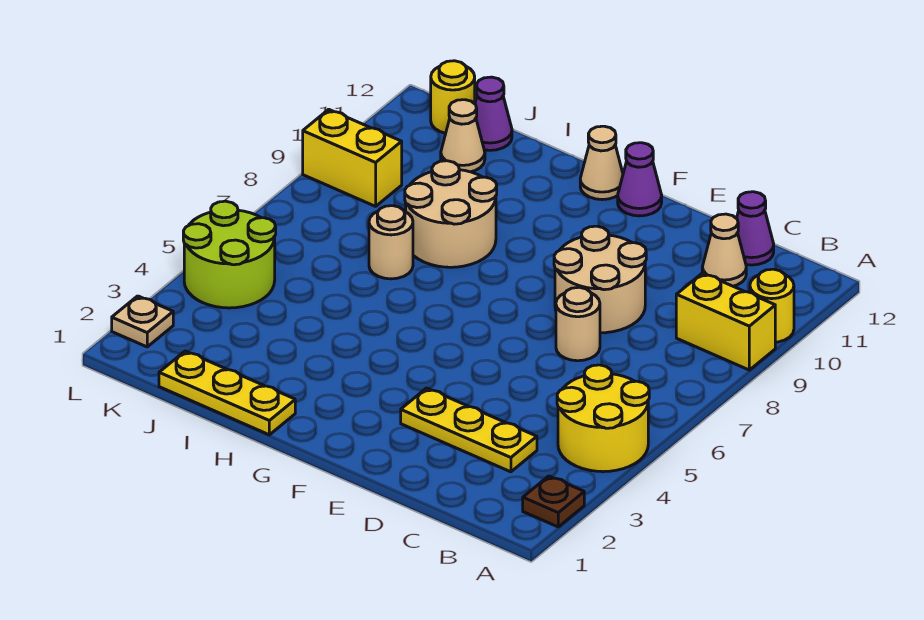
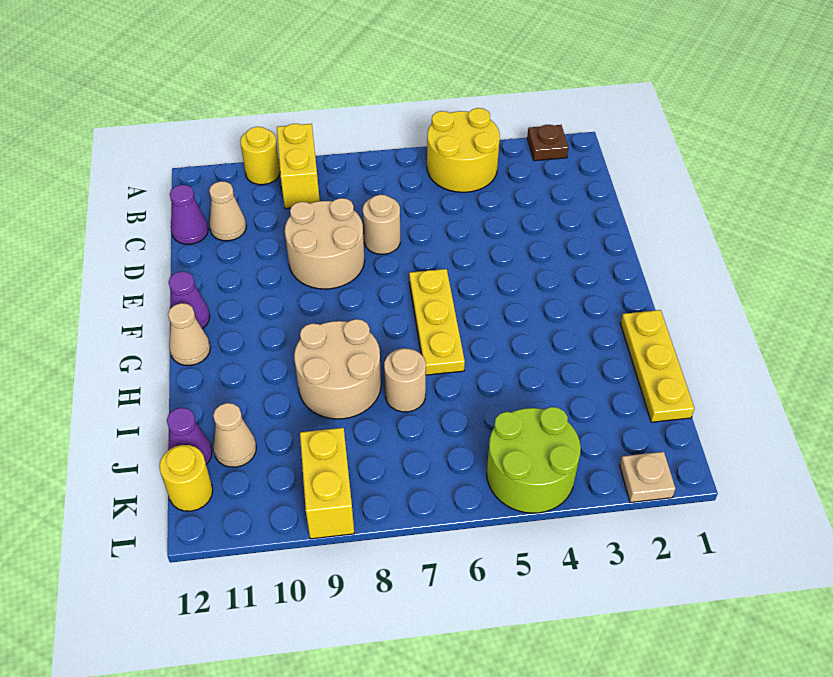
yellow 1x3 plate [401,388,537,472] -> yellow 1x3 plate moved to [409,269,465,375]

